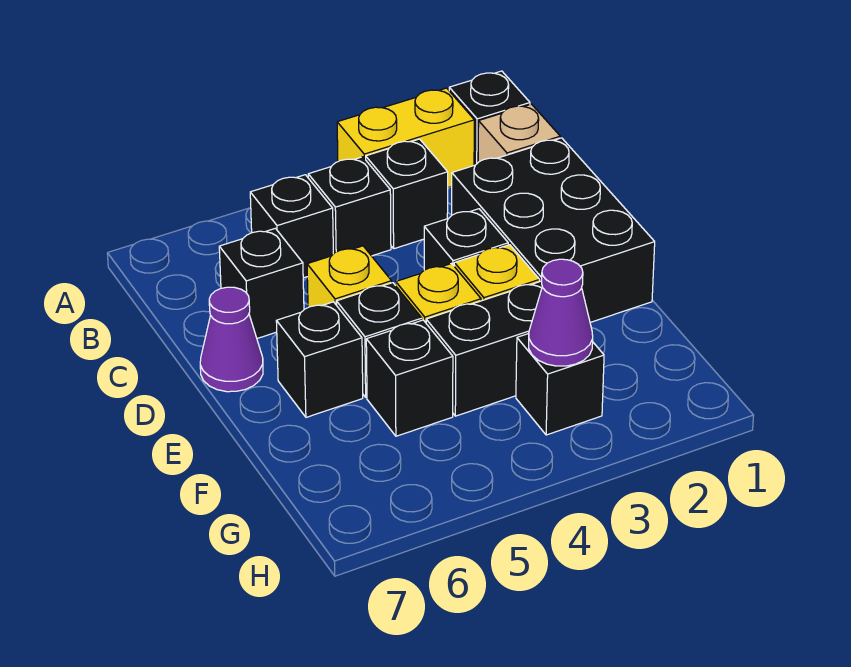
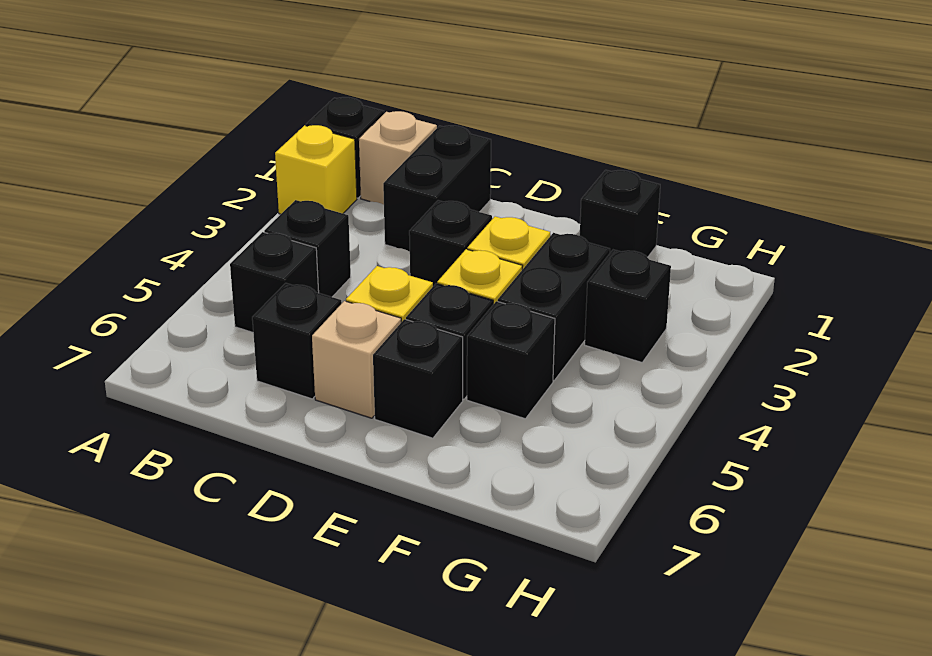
yellow 1x2 brick [337,88,474,187] -> yellow 1x1 brick [275,125,357,214]
black 1x1 brick [366,139,448,249] -> black 1x1 brick moved to [580,170,660,257]
black 2x3 brick [451,138,655,322] -> black 1x2 brick [383,126,491,252]
none -> tan 1x1 brick [312,301,401,418]
purple 1x1 cone [200,287,263,392] -> none
purple 1x1 cone [529,259,593,366] -> none

